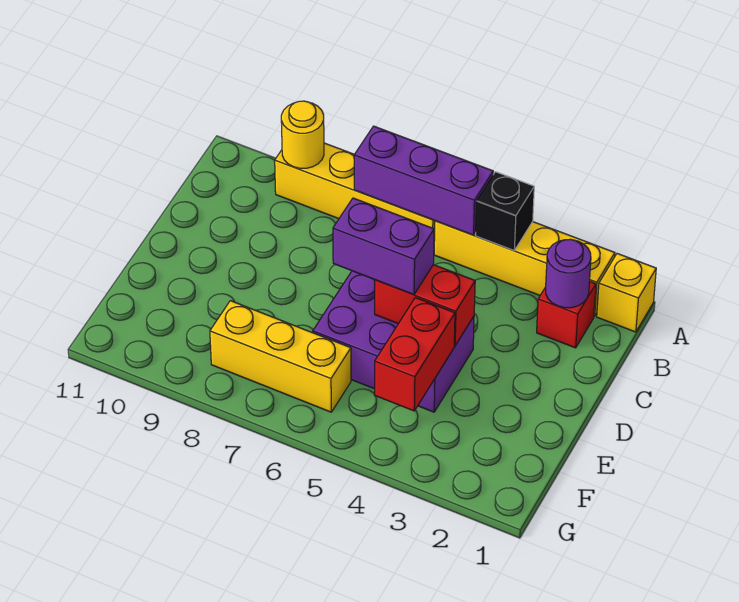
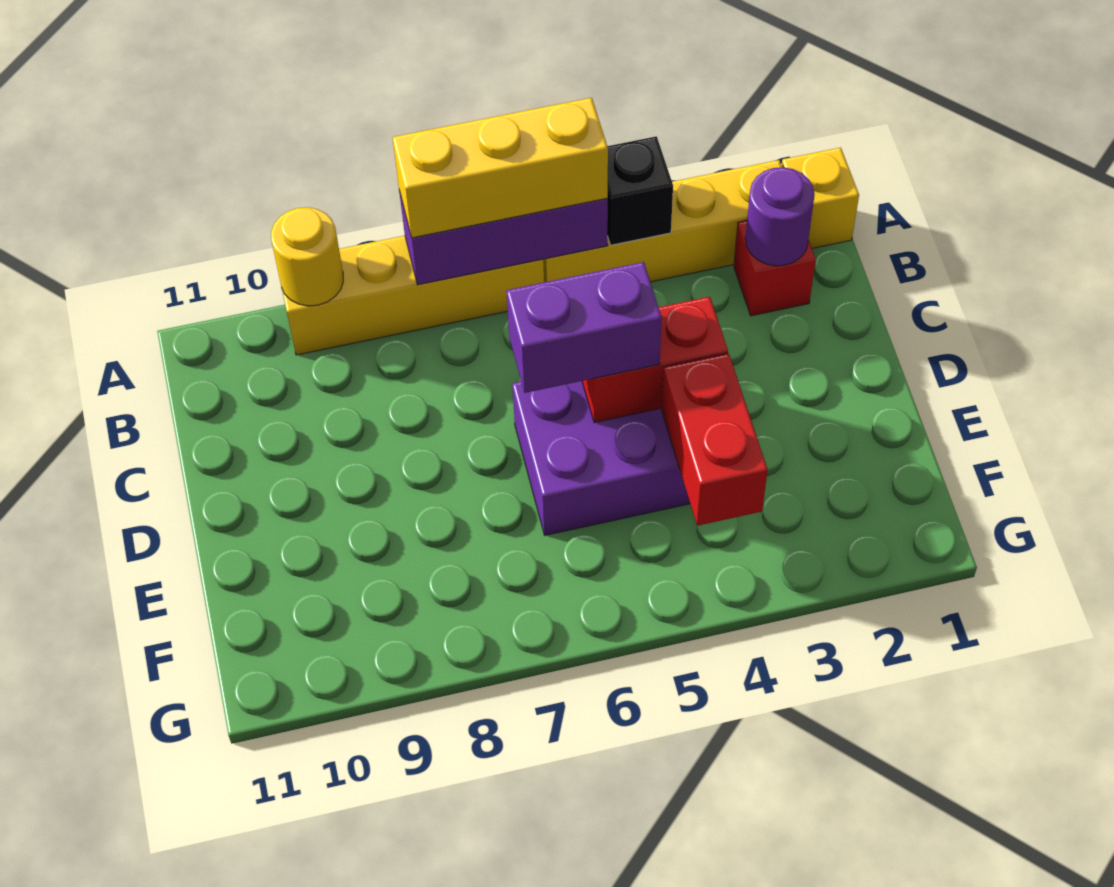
yellow 1x3 brick [210,301,351,412] -> yellow 1x3 brick moved to [392,98,608,238]

